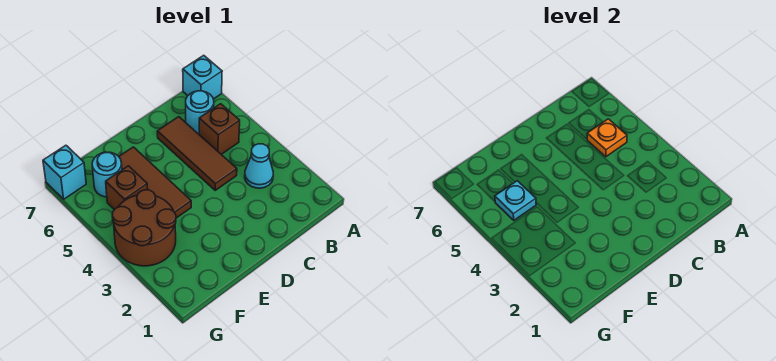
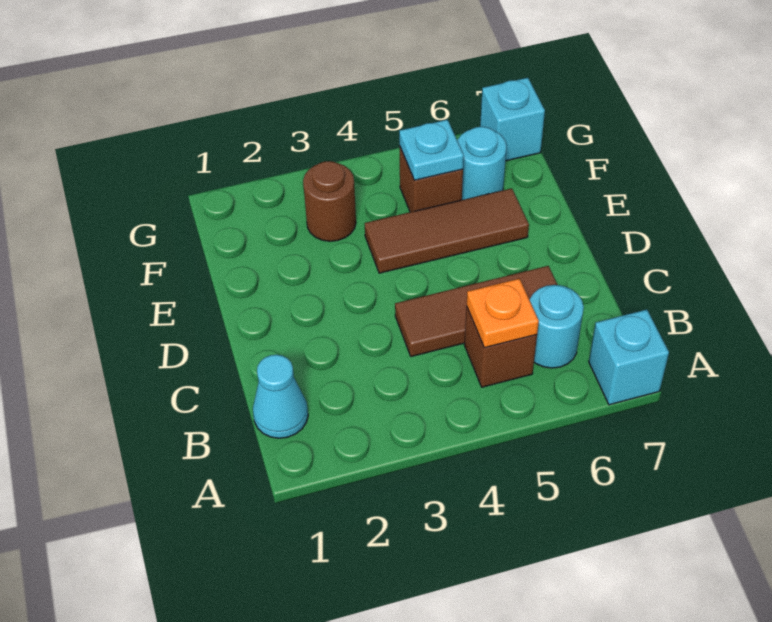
cyan 1x1 cone [245,144,273,188] -> cyan 1x1 cone moved to [253,355,308,438]
brown 2x2 round brick [112,190,176,266] -> brown 1x1 round brick [303,161,356,241]

